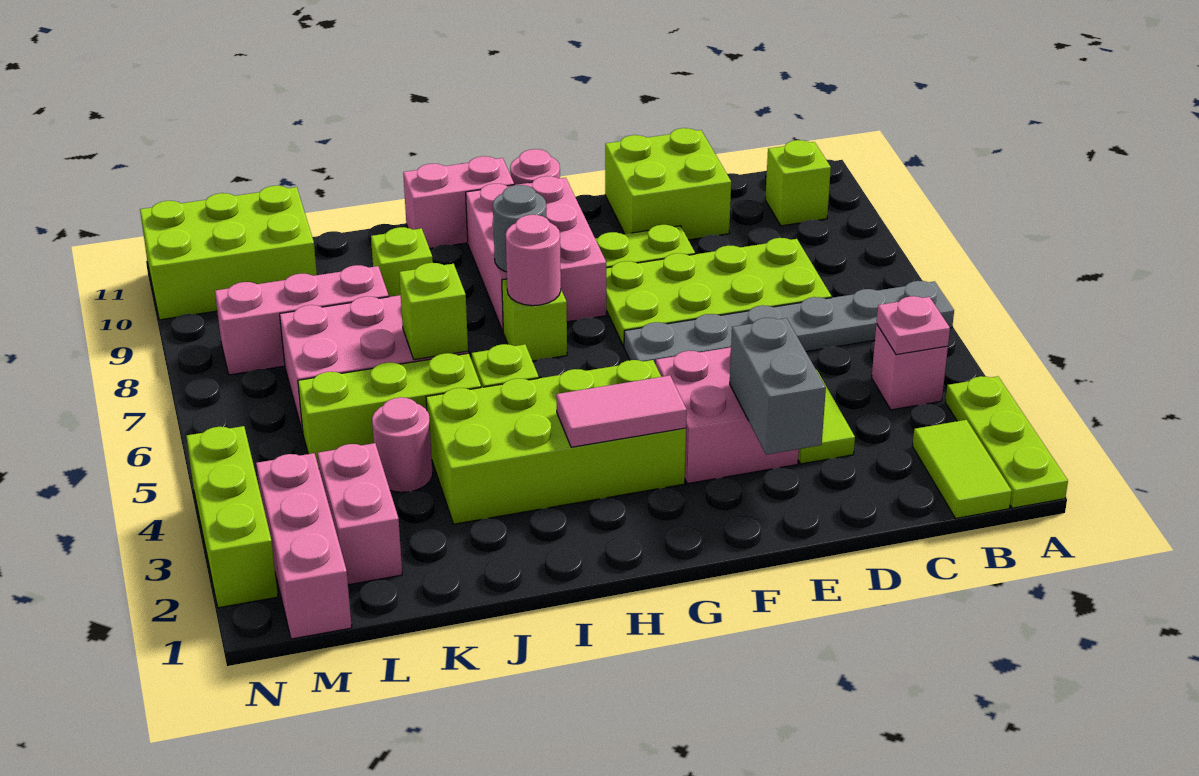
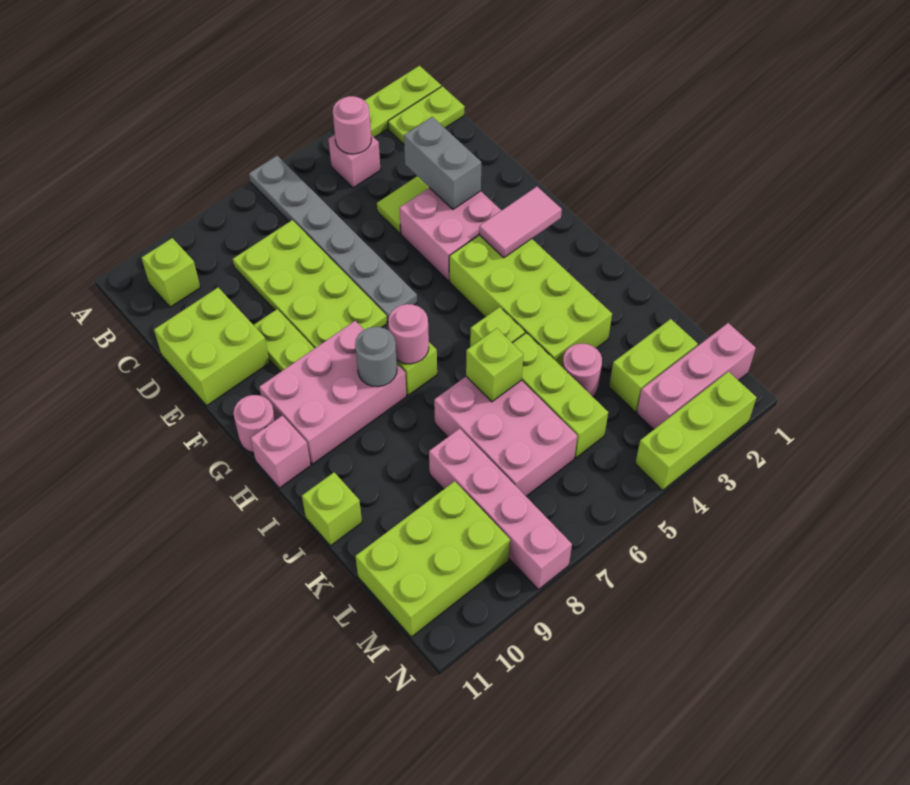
lime 1x2 tile [912,420,1012,518] -> lime 1x2 plate [388,86,465,144]
pink 1x1 plate [877,296,950,355] -> pink 1x1 round brick [333,96,371,154]
grey 1x2 brick [730,318,826,455] -> grey 1x2 brick turned to [404,117,481,209]
pink 1x2 tile [556,375,687,447] -> pink 1x2 tile turned to [479,187,562,258]
pink 1x2 brick [403,156,514,249] -> pink 1x1 brick [250,416,311,488]
lime 1x1 brick [371,227,433,297] -> lime 1x1 brick moved to [302,472,362,546]
pink 1x3 brick [215,265,389,375] -> pink 1x4 brick [429,428,572,590]
pink 1x2 brick [318,443,402,585] -> lime 1x2 brick [609,319,698,412]
lime 2x3 brick [140,186,317,320] -> lime 2x3 brick turned to [355,481,510,637]

